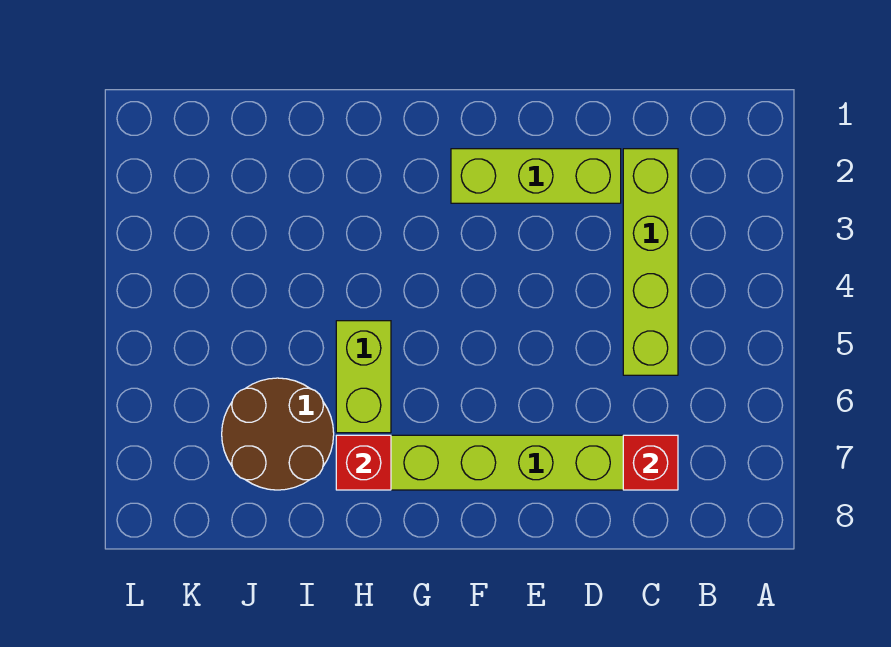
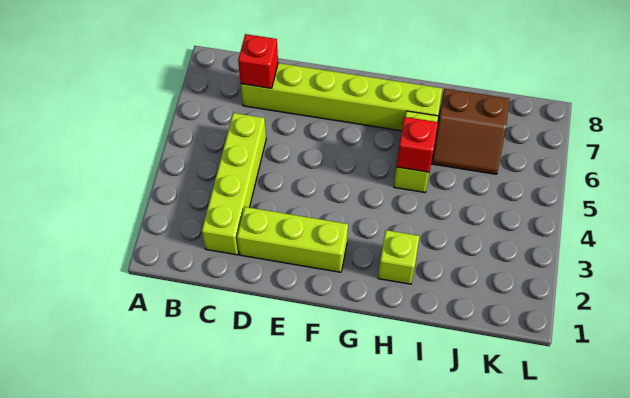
none -> lime 1x1 brick [378,230,419,284]
red 1x1 brick [336,435,391,490] -> red 1x1 brick moved to [396,117,438,172]
brown 2x2 round brick [222,378,334,490] -> brown 2x2 slope [432,88,509,174]

